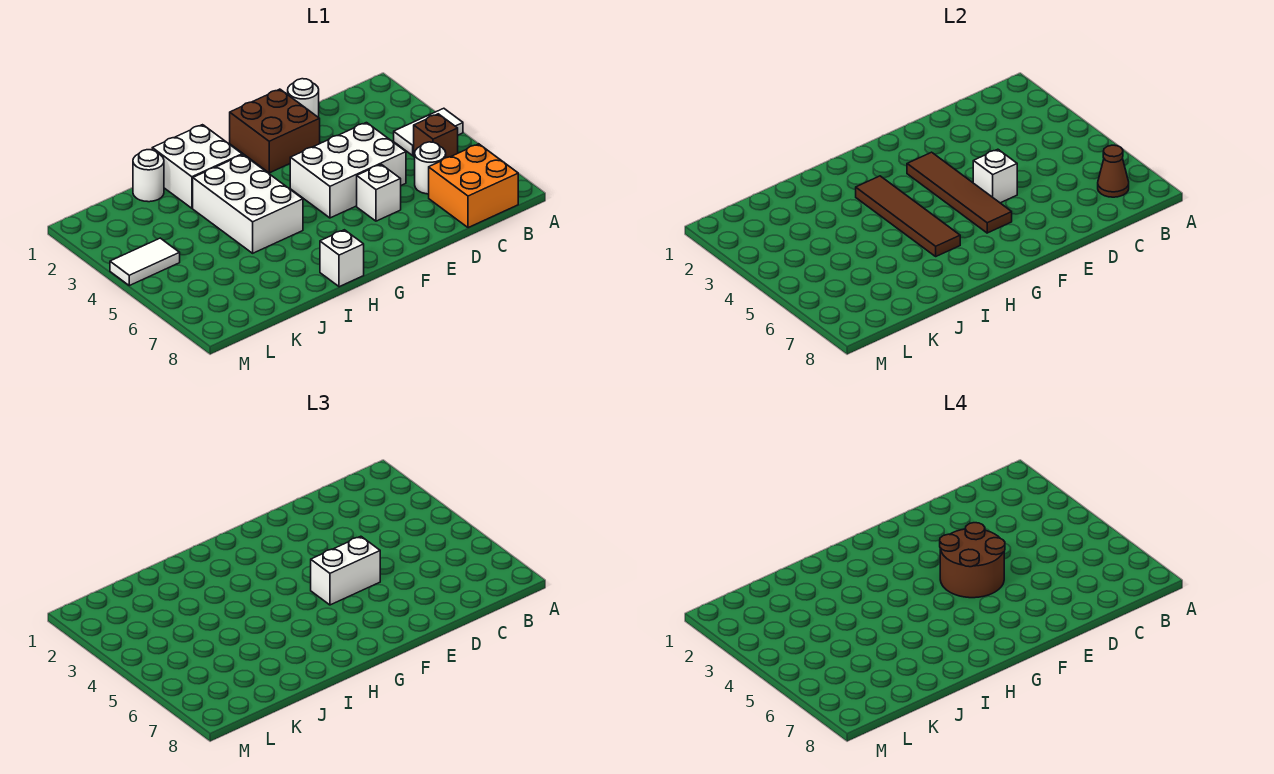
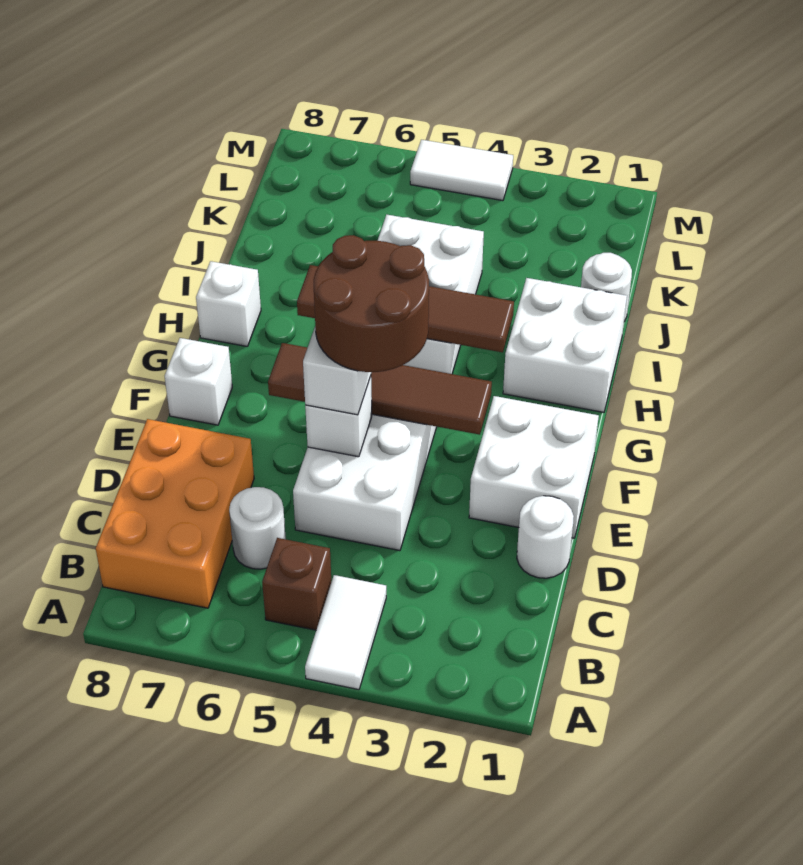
orange 2x2 brick [429,144,518,228] -> orange 2x3 brick [96,419,254,608]
brown 1x1 cone [1098,145,1129,197] -> none
brown 2x2 brick [230,89,320,173] -> white 2x2 brick [469,396,599,538]
white 1x1 brick [357,164,401,221] -> white 1x1 brick moved to [165,338,232,425]
white 2x3 brick [193,155,303,253] -> white 2x3 brick turned to [378,215,484,374]
white 1x2 tile [110,238,180,286] -> white 1x2 tile turned to [410,140,513,201]

